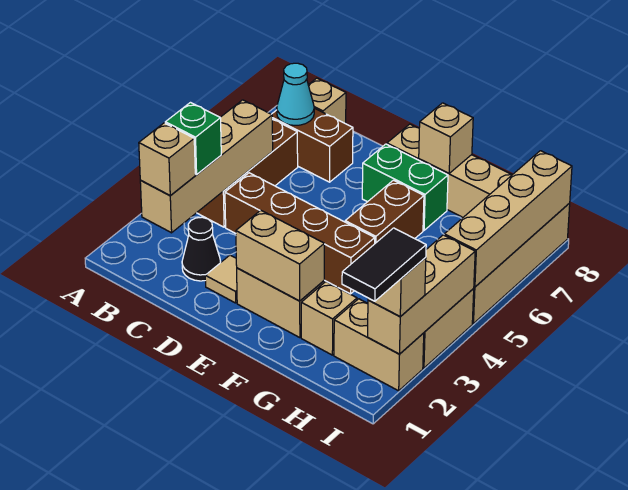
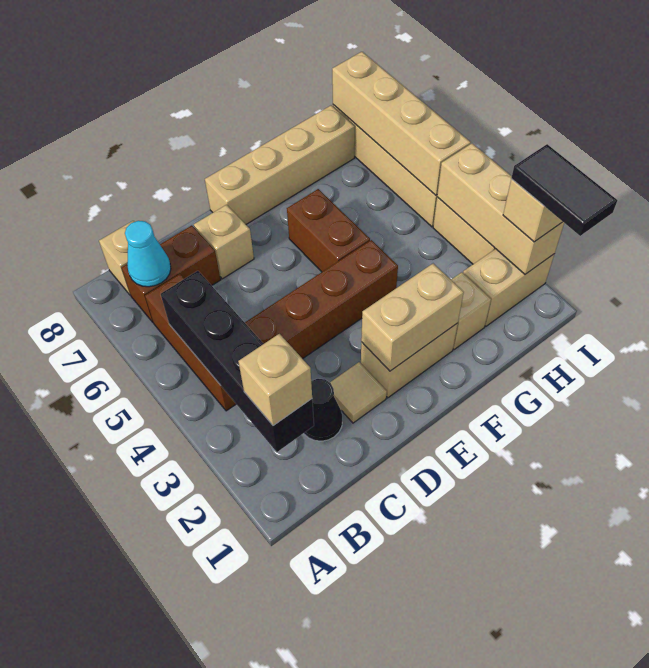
tan 1x4 brick [140,100,273,233] -> black 1x4 brick [161,271,314,452]
green 1x1 brick [165,103,221,175] -> none
green 1x2 brick [362,144,448,230] -> none
tan 1x1 brick [419,103,473,173] -> tan 1x1 brick moved to [194,205,254,279]

